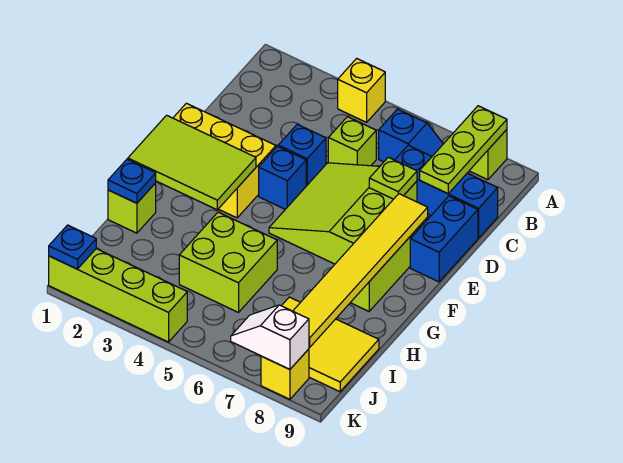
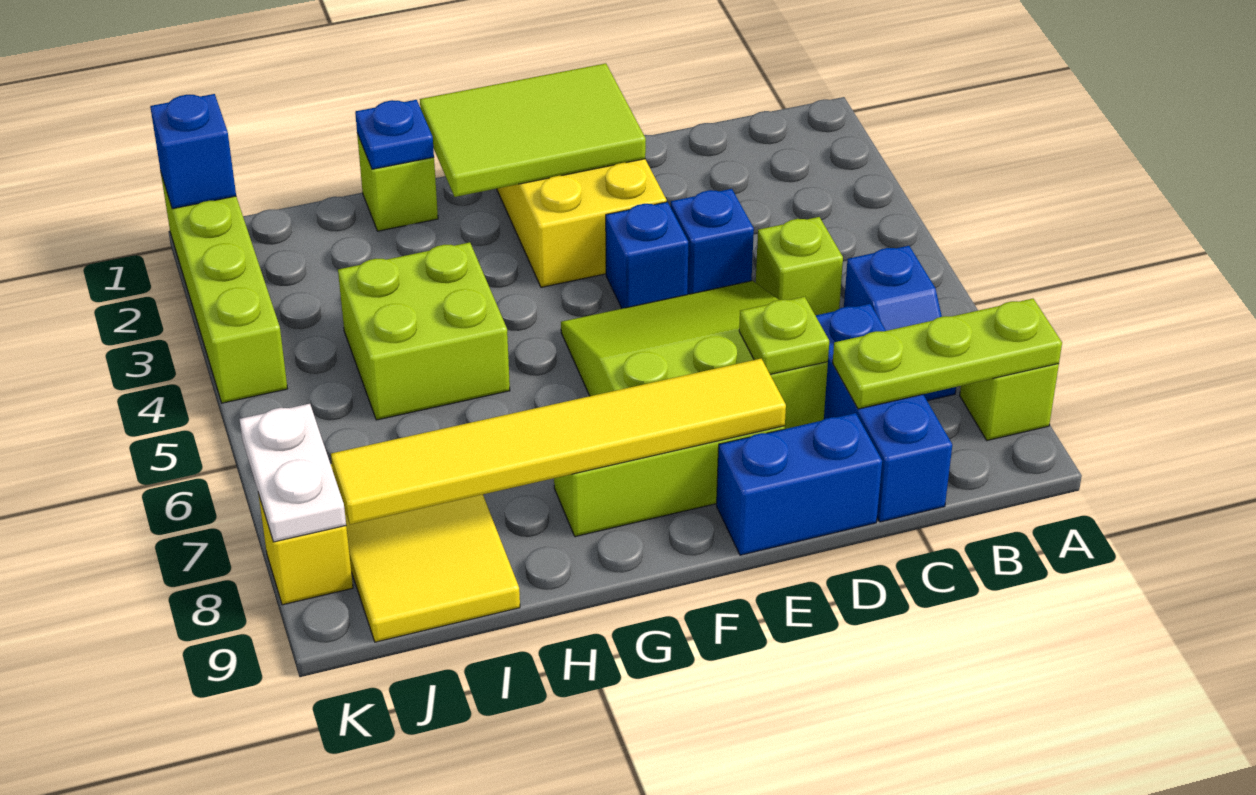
yellow 1x1 brick [338,58,385,122] -> none
lime 2x3 tile [128,115,256,210] -> lime 2x3 tile turned to [420,63,646,197]
blue 1x1 plate [49,225,96,269] -> blue 1x1 brick [150,94,236,209]
white 1x2 slope [231,305,309,369] -> white 1x2 plate [239,404,346,542]

